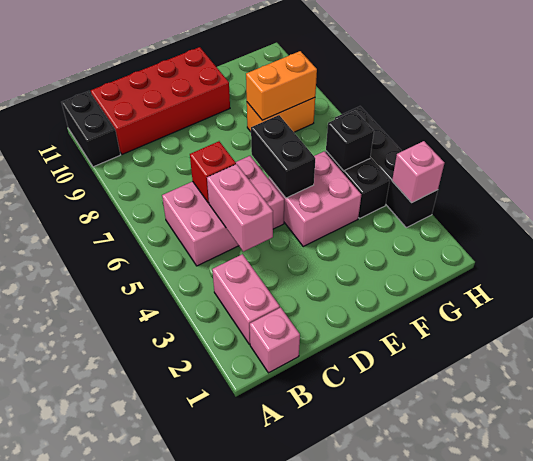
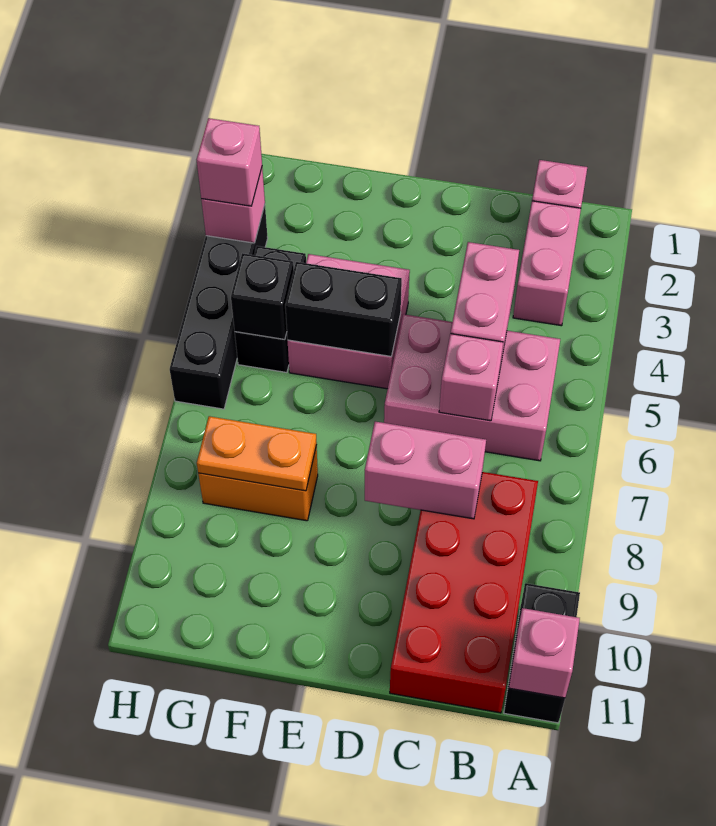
none -> pink 1x1 brick [509,608,580,698]
red 2x4 brick [91,47,230,154] -> red 2x4 brick turned to [390,472,538,713]
red 1x1 brick [190,141,236,203] -> pink 1x1 brick [439,334,503,421]
none -> pink 1x2 brick [365,422,486,519]
black 1x2 brick [251,115,315,198] -> black 1x2 brick turned to [285,262,402,357]
orange 1x2 brick [246,51,317,120] -> orange 1x2 plate [197,416,317,491]
none -> pink 1x1 brick [197,118,262,206]

